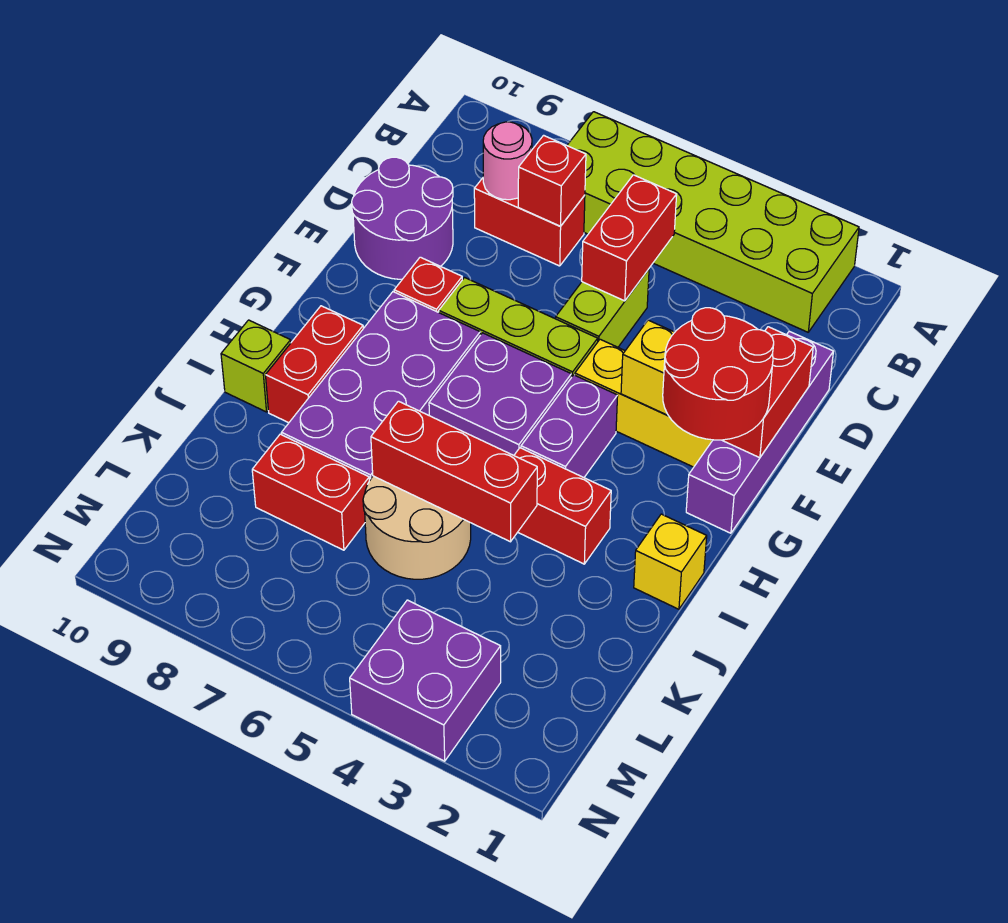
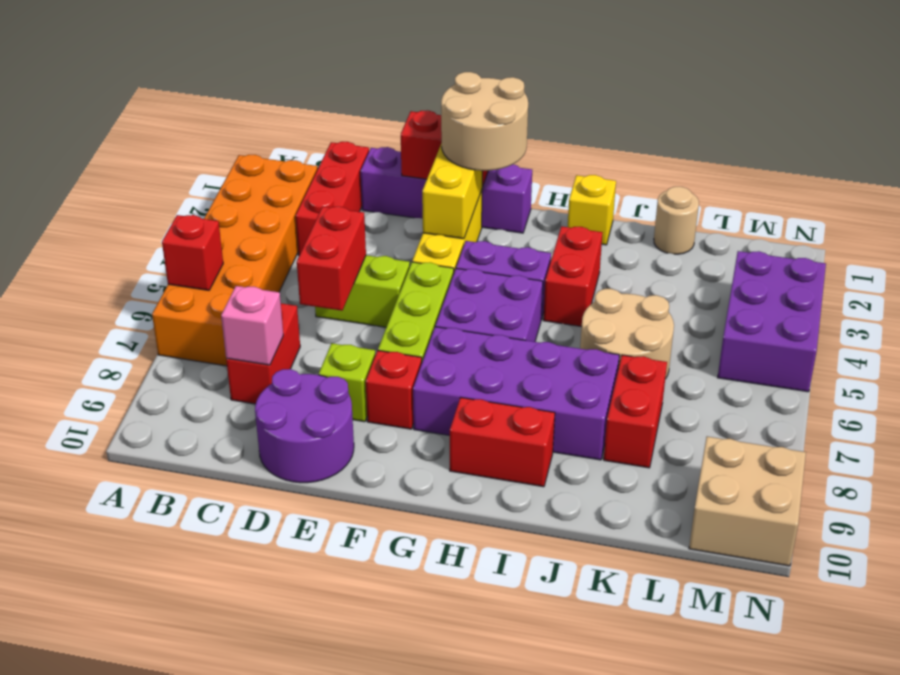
lime 2x6 brick [567,112,859,332] -> orange 2x6 brick [152,155,318,366]
red 1x2 brick [582,175,677,301] -> red 1x2 brick turned to [297,207,366,311]
red 1x1 brick [518,135,586,226] -> red 1x1 brick moved to [162,215,223,290]
pink 1x1 round brick [483,122,532,200] -> pink 1x1 brick [221,286,283,365]
red 2x2 round brick [663,308,774,440] -> tan 2x2 round brick [441,72,528,171]
lime 1x1 brick [221,320,291,412] -> lime 1x1 brick moved to [319,343,375,422]
red 1x3 brick [371,401,537,542] -> red 1x3 brick moved to [296,142,369,255]
none -> tan 1x1 round brick [654,187,699,254]
purple 2x2 brick [350,600,501,761] -> purple 2x3 brick [718,251,826,392]
none -> tan 2x2 brick [689,437,806,566]

